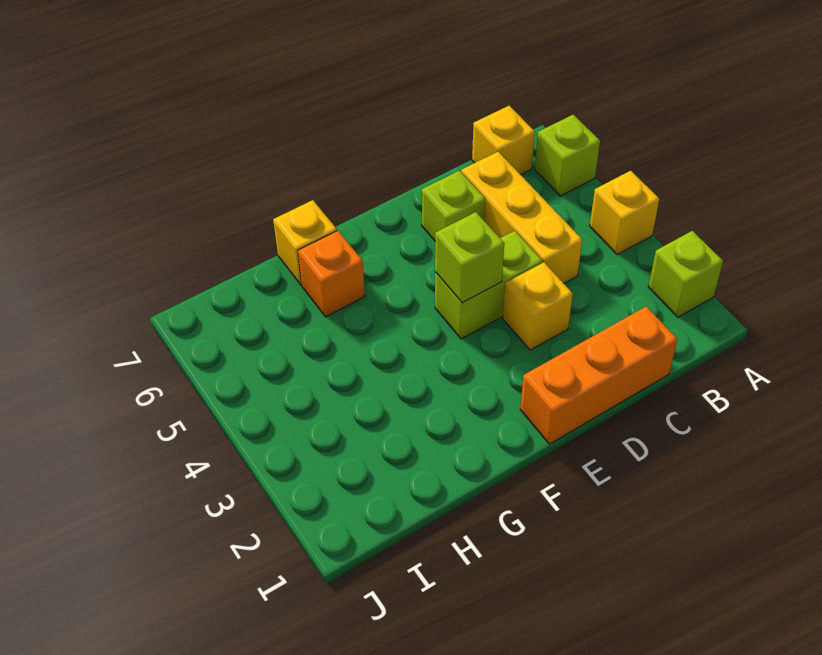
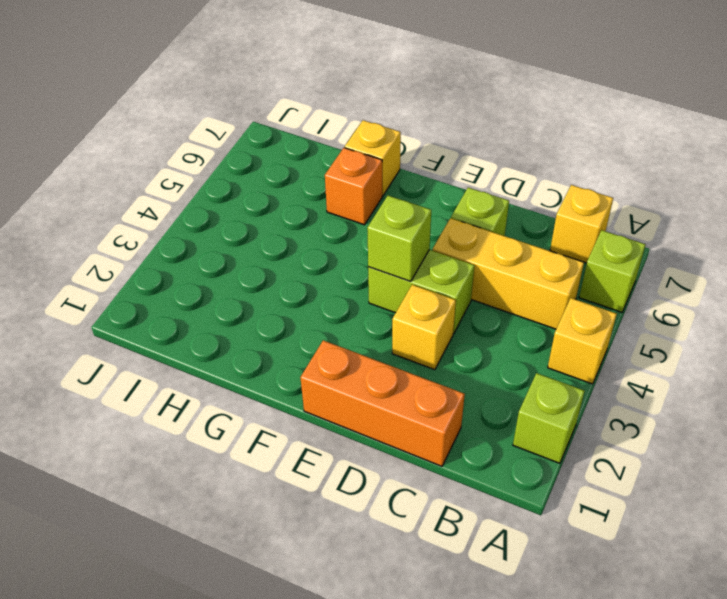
yellow 1x3 brick [461,152,582,283] -> yellow 1x3 brick turned to [432,218,584,329]

